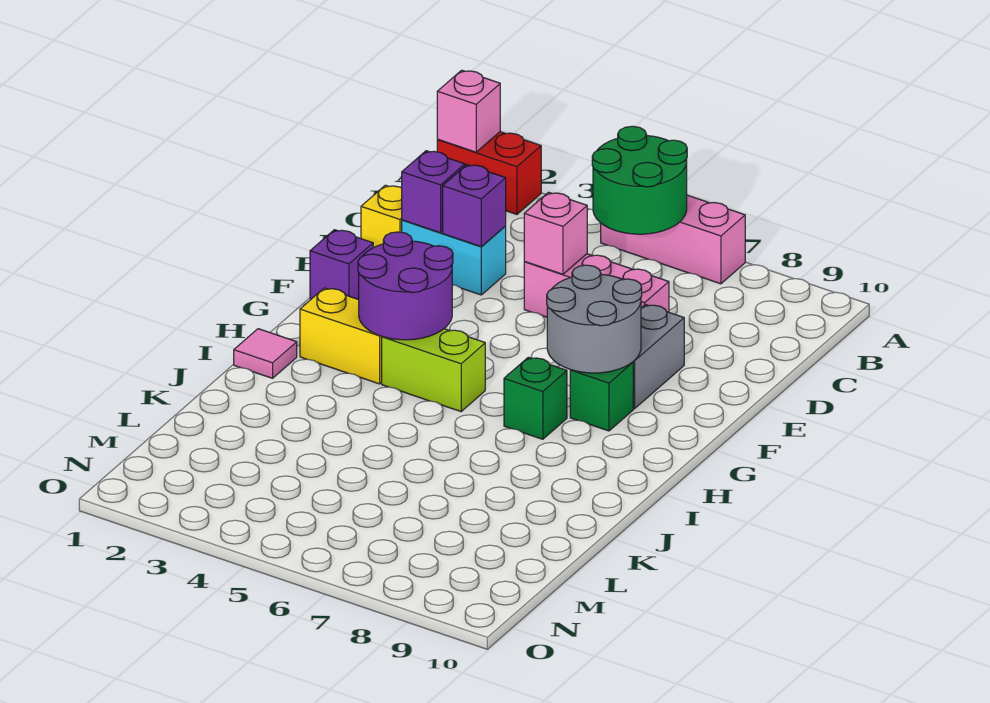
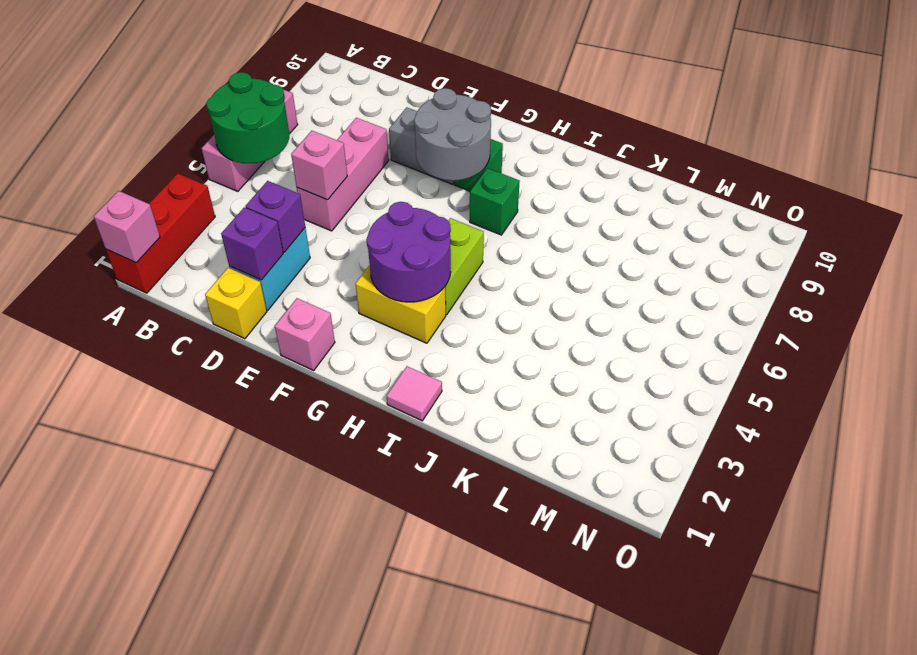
red 1x2 brick [437,132,541,214] -> red 1x3 brick [106,173,215,293]
purple 1x1 brick [310,230,373,300] -> pink 1x1 brick [275,298,335,370]
yellow 1x2 brick [300,288,382,384] -> yellow 1x2 brick turned to [356,265,446,343]

